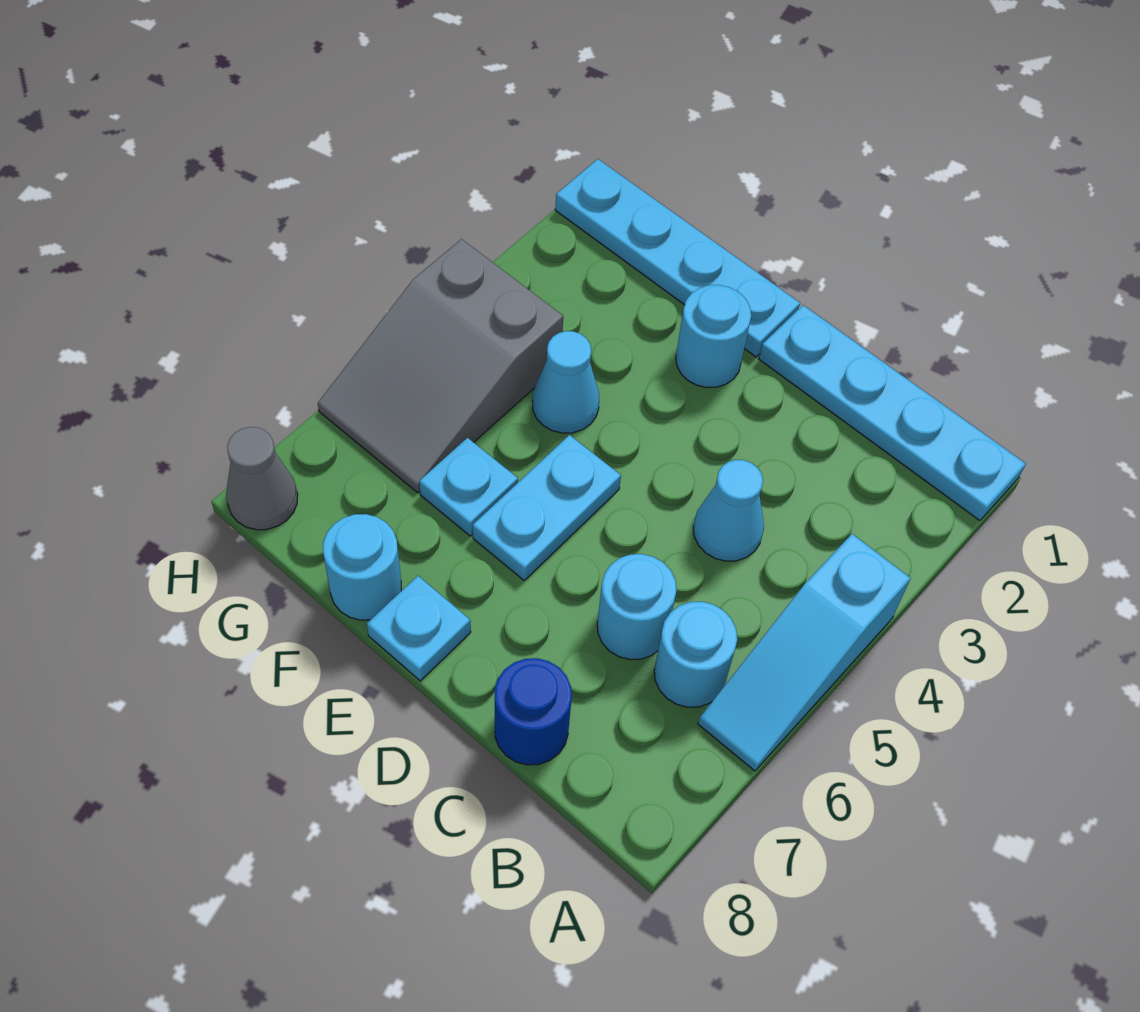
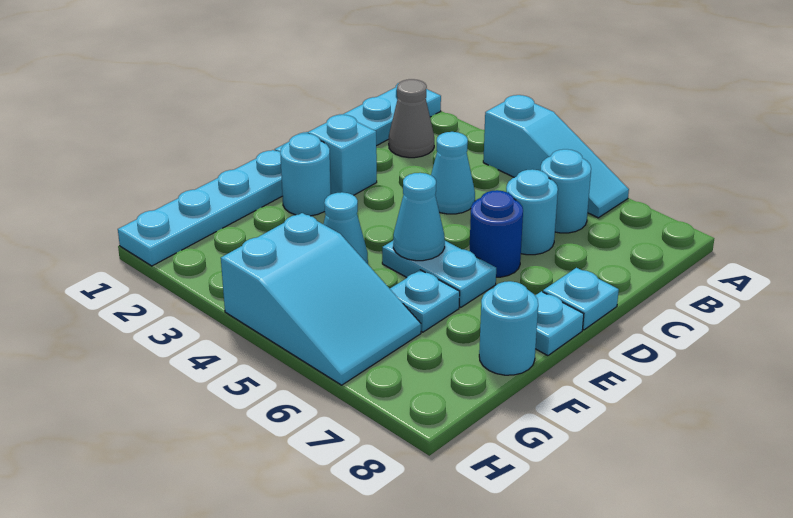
blue 1x1 round brick [495,658,572,765] -> blue 1x1 round brick moved to [469,190,523,277]
none -> cyan 1x1 brick [308,115,377,195]
none -> cyan 1x1 plate [543,268,619,330]
none -> cyan 1x1 cone [393,173,445,261]
grey 2x3 slope [318,239,563,493] -> cyan 2x3 slope [221,213,421,385]
grey 1x1 cone [226,427,298,530] -> grey 1x1 cone moved to [389,79,434,158]

